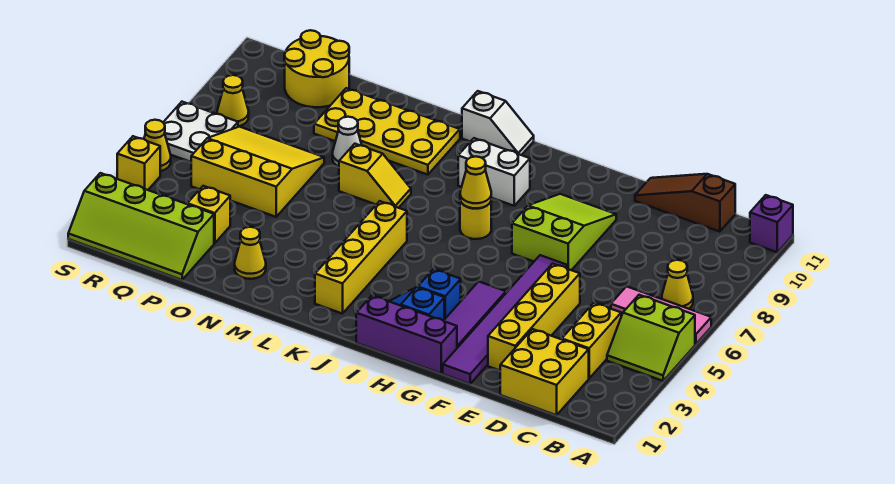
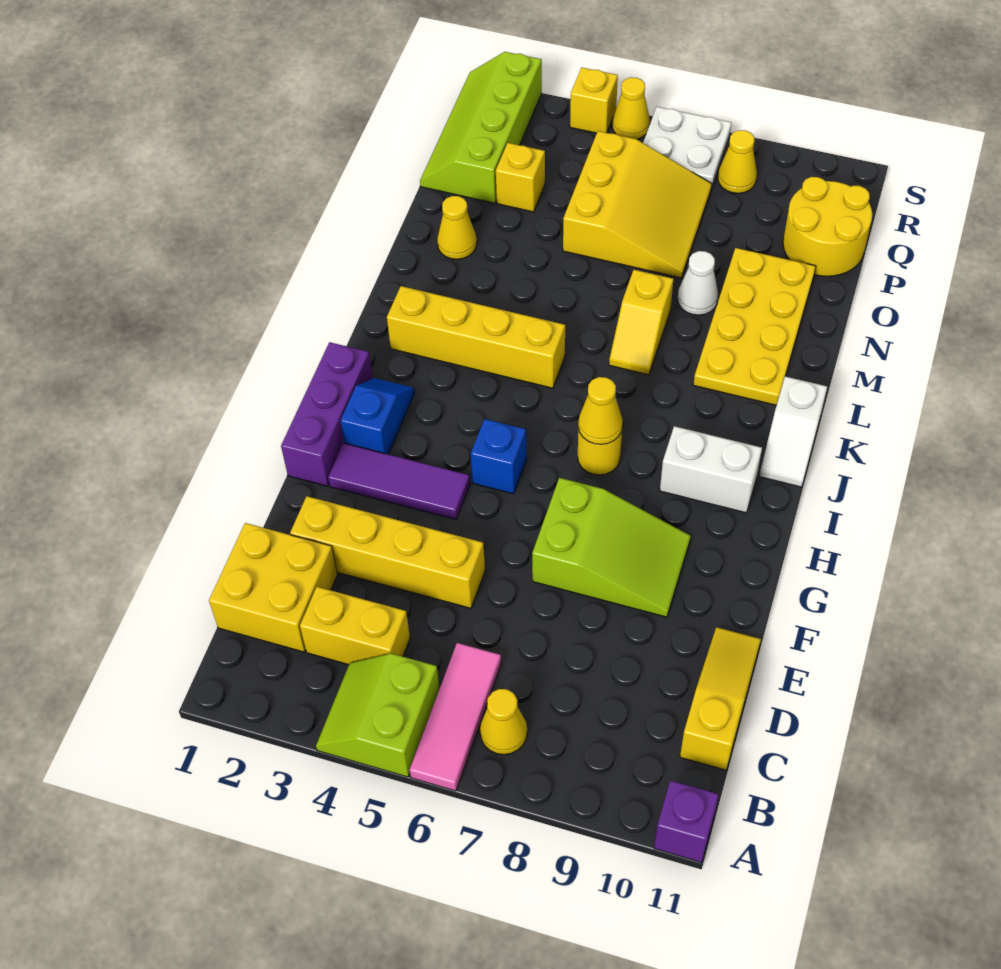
brown 1x3 slope [635,174,735,232] -> yellow 1x3 slope [680,627,761,770]
purple 1x6 tile [443,255,567,384] -> none
blue 1x1 brick [418,269,461,320] -> blue 1x1 brick moved to [471,419,527,494]
white 1x2 brick [458,138,530,206] -> white 1x2 brick turned to [660,426,762,513]

